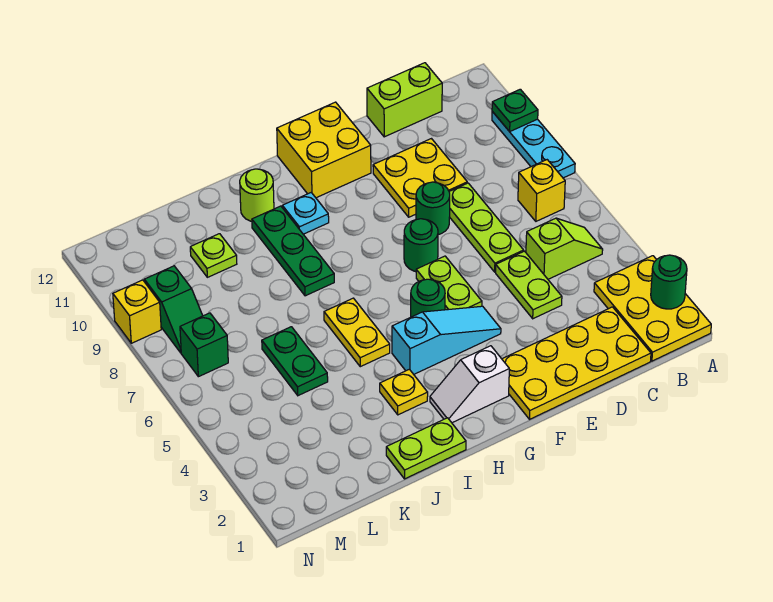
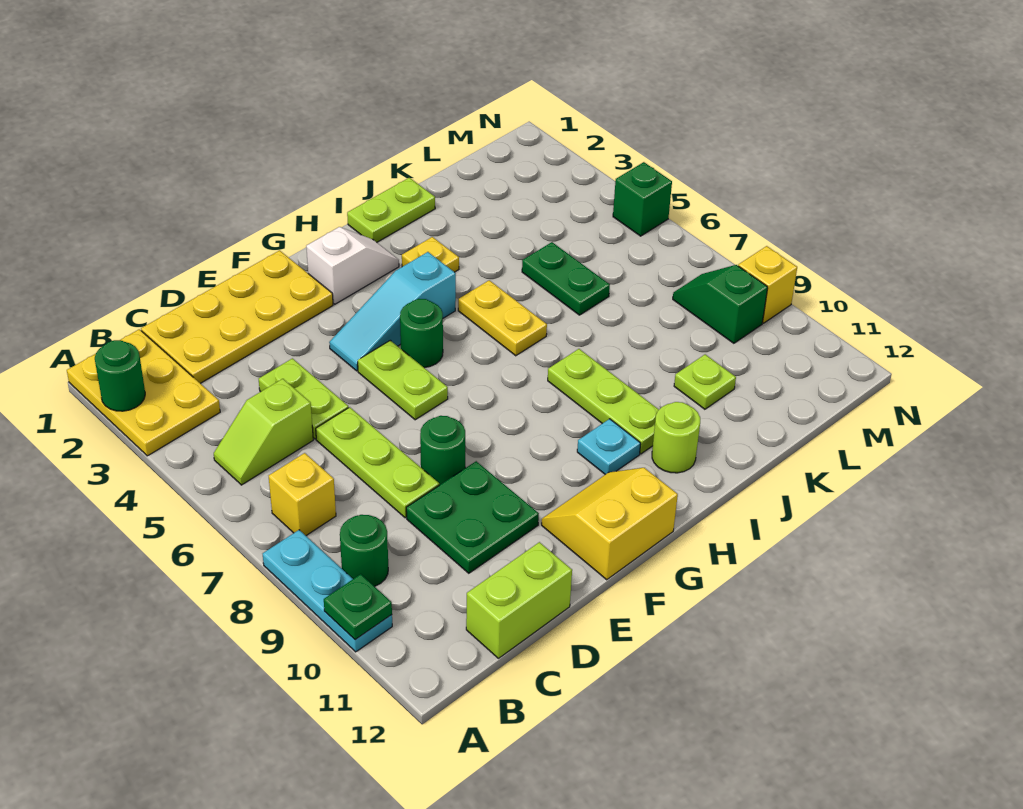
yellow 2x2 plate [373,139,467,217] -> green 2x2 plate [406,461,539,573]
green 1x1 round brick [404,219,438,272] -> green 1x1 round brick moved to [340,515,388,587]
yellow 2x2 brick [277,102,371,198] -> yellow 2x2 slope [542,468,678,580]
green 1x3 plate [252,206,334,296] -> lime 1x3 plate [548,349,659,454]
green 1x1 brick [180,313,228,377] -> green 1x1 brick moved to [613,162,672,236]

